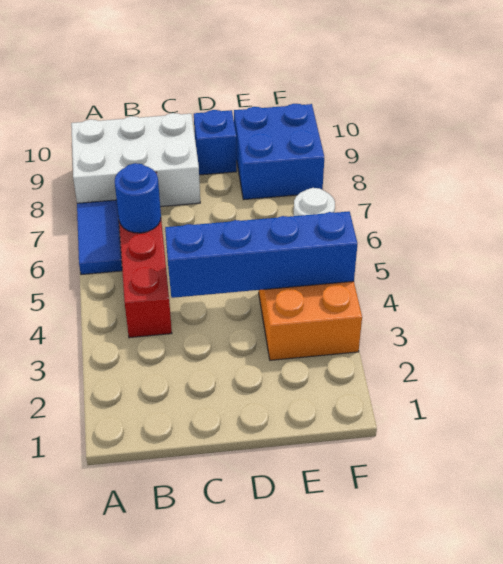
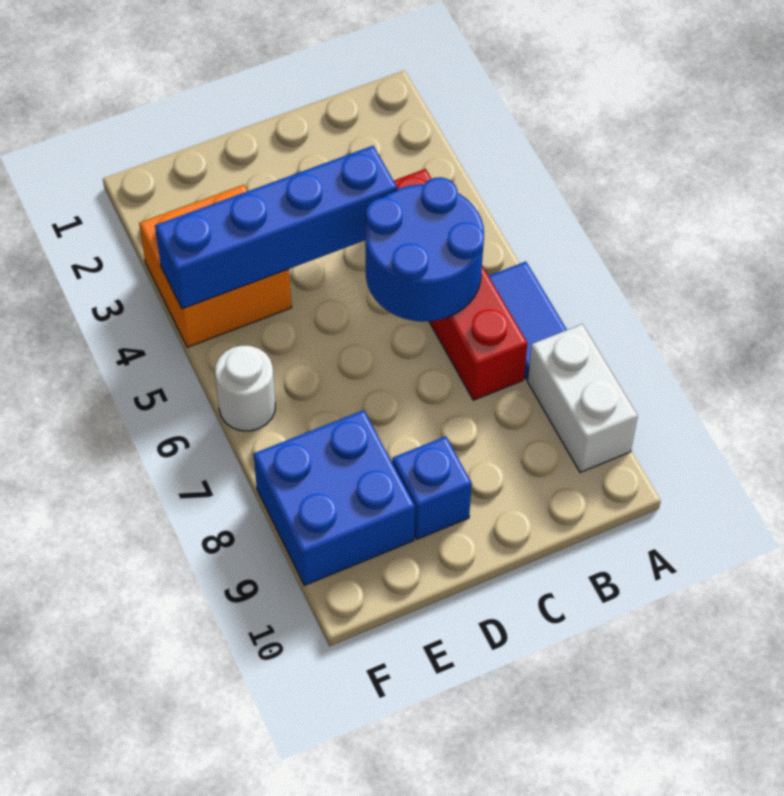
white 2x3 brick [71,113,200,207] -> white 1x2 brick [527,324,638,472]
blue 1x1 round brick [115,163,161,233] -> blue 2x2 round brick [365,177,484,322]

